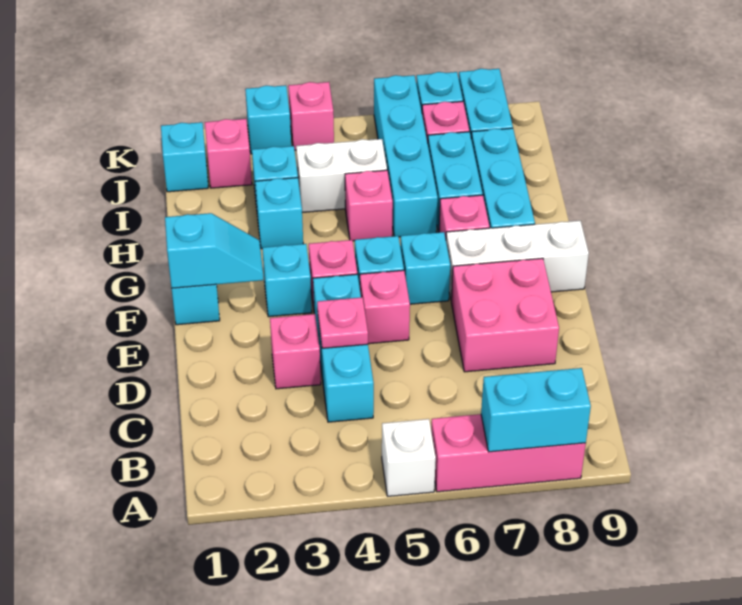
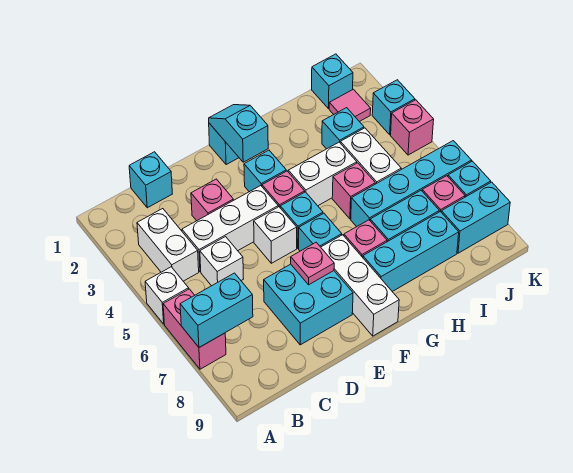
pink 1x3 brick [431,414,586,492] -> pink 1x2 brick [163,289,226,369]
cyan 1x2 brick [481,368,591,452] -> cyan 1x2 brick turned to [180,273,253,347]
none -> white 1x2 brick [137,209,199,281]
cyan 1x3 brick [313,274,374,422] -> white 1x3 brick [182,186,278,272]
none -> white 1x1 brick [200,237,243,286]
pink 1x1 plate [317,297,368,348] -> pink 1x1 plate moved to [291,242,334,285]
pink 2x2 brick [451,258,559,372] -> cyan 2x2 brick [264,264,353,345]
pink 1x1 brick [360,270,410,344] -> white 1x1 brick [254,207,297,263]
cyan 1x2 slope [165,213,264,288] -> cyan 1x2 slope turned to [209,105,268,162]
none -> white 1x2 brick [288,142,357,206]
cyan 1x1 brick [255,178,303,249] -> cyan 1x1 brick moved to [129,152,172,208]
pink 1x1 brick [205,119,252,188] -> pink 1x1 tile [329,89,371,122]

